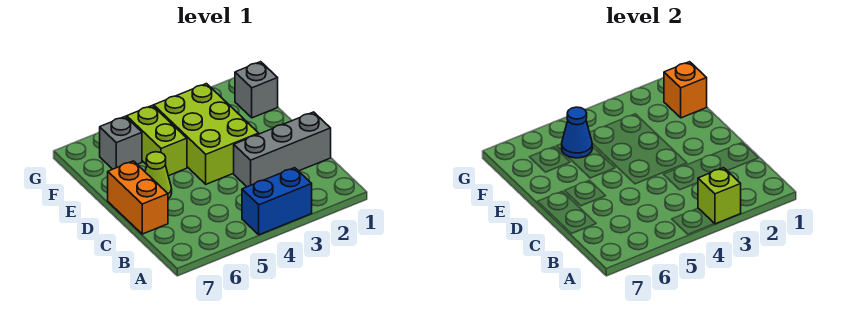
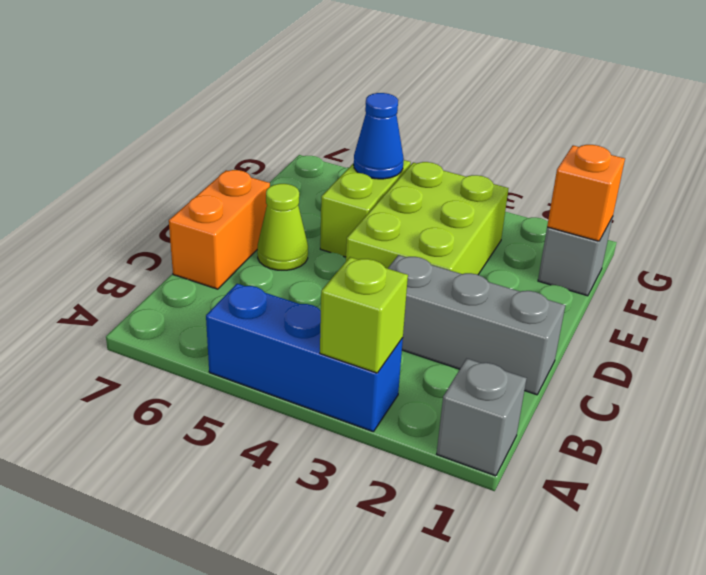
blue 1x2 brick [242,168,312,235] -> blue 1x3 brick [206,284,403,432]
grey 1x1 brick [100,116,142,169] -> grey 1x1 brick moved to [437,359,527,476]

